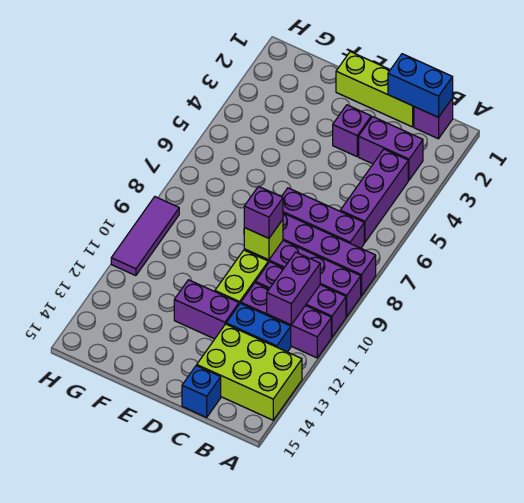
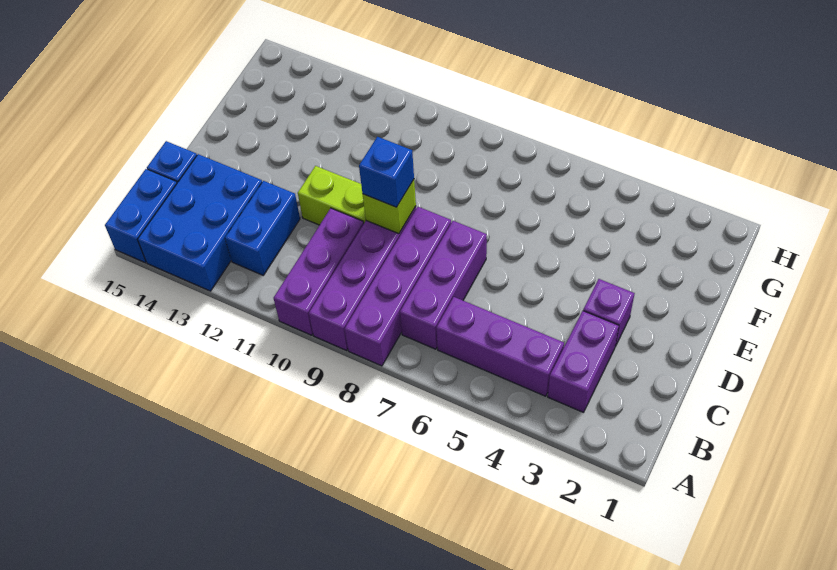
purple 1x3 brick [241,283,331,358] -> none
lime 2x3 brick [197,324,302,420] -> blue 2x3 brick [138,154,262,291]
purple 1x1 brick [414,98,453,139] -> none
blue 1x2 brick [388,54,453,117] -> blue 1x2 brick moved to [105,169,177,263]
purple 1x2 brick [267,252,320,325] -> none
lime 1x3 brick [336,52,414,127] -> none
purple 1x1 brick [244,187,283,238] -> blue 1x1 brick [359,137,414,207]
purple 1x2 brick [174,280,239,339] -> none
purple 1x3 tile [111,197,179,276] -> none

